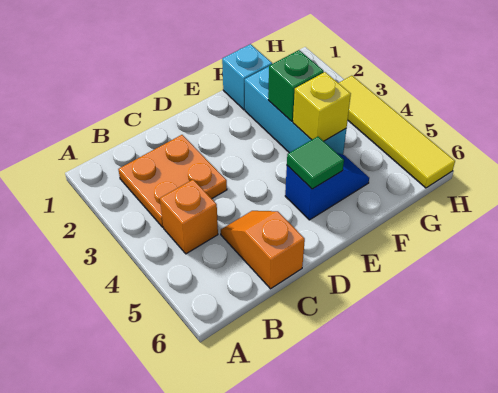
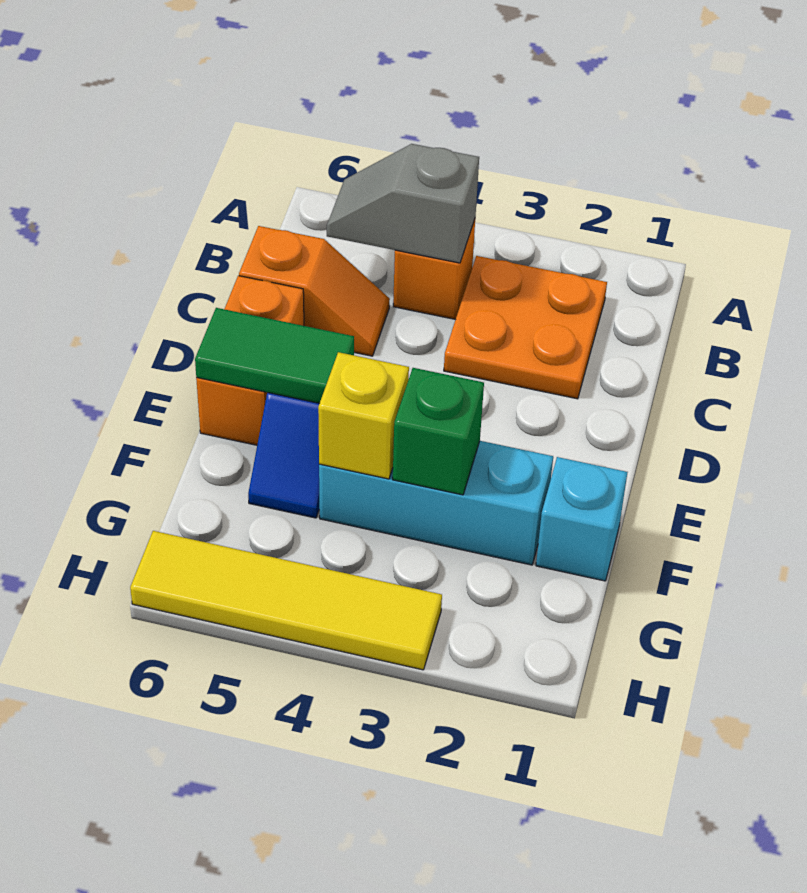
none -> grey 1x2 slope [327,144,479,263]
none -> orange 1x2 brick [196,276,304,445]
green 1x1 tile [287,137,344,189] -> green 1x2 tile [195,308,354,403]

